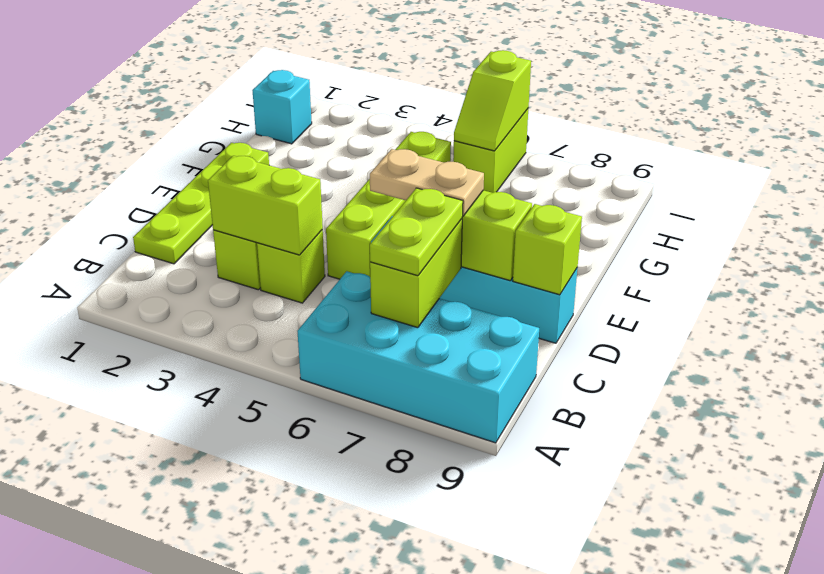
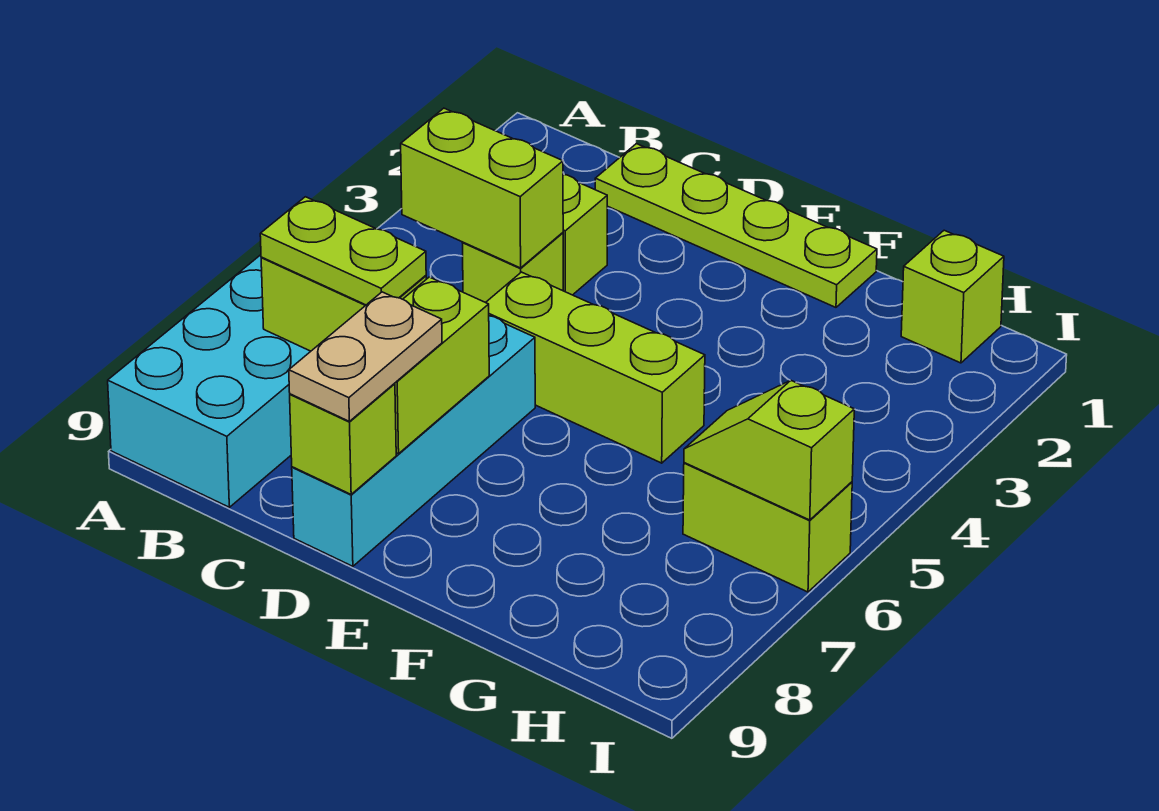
lime 1x2 brick [208,156,323,255] -> lime 1x2 brick turned to [401,108,563,268]
lime 1x4 brick [326,132,451,279] -> lime 1x3 brick [486,272,705,463]
tan 1x2 plate [370,149,484,216] -> tan 1x2 plate moved to [289,292,442,421]
cyan 1x1 brick [252,70,312,144] -> lime 1x1 brick [901,230,1004,363]

